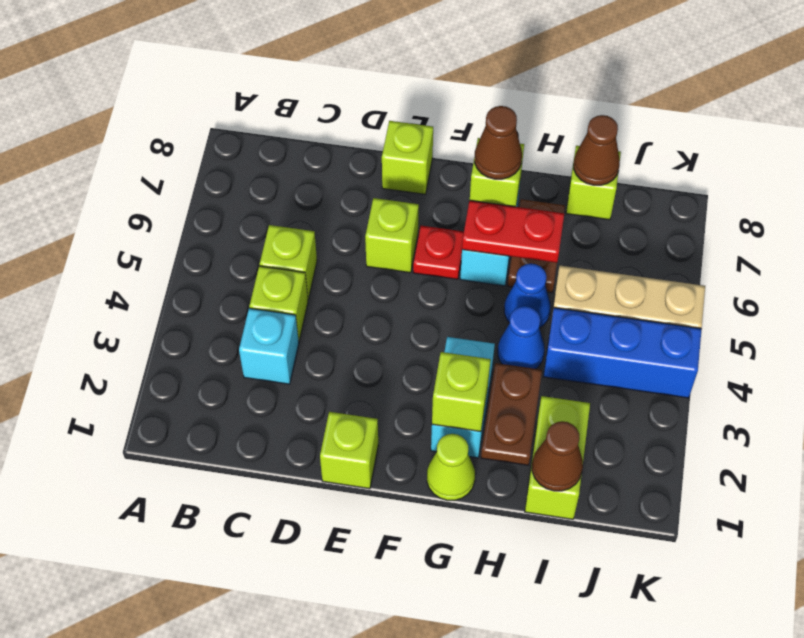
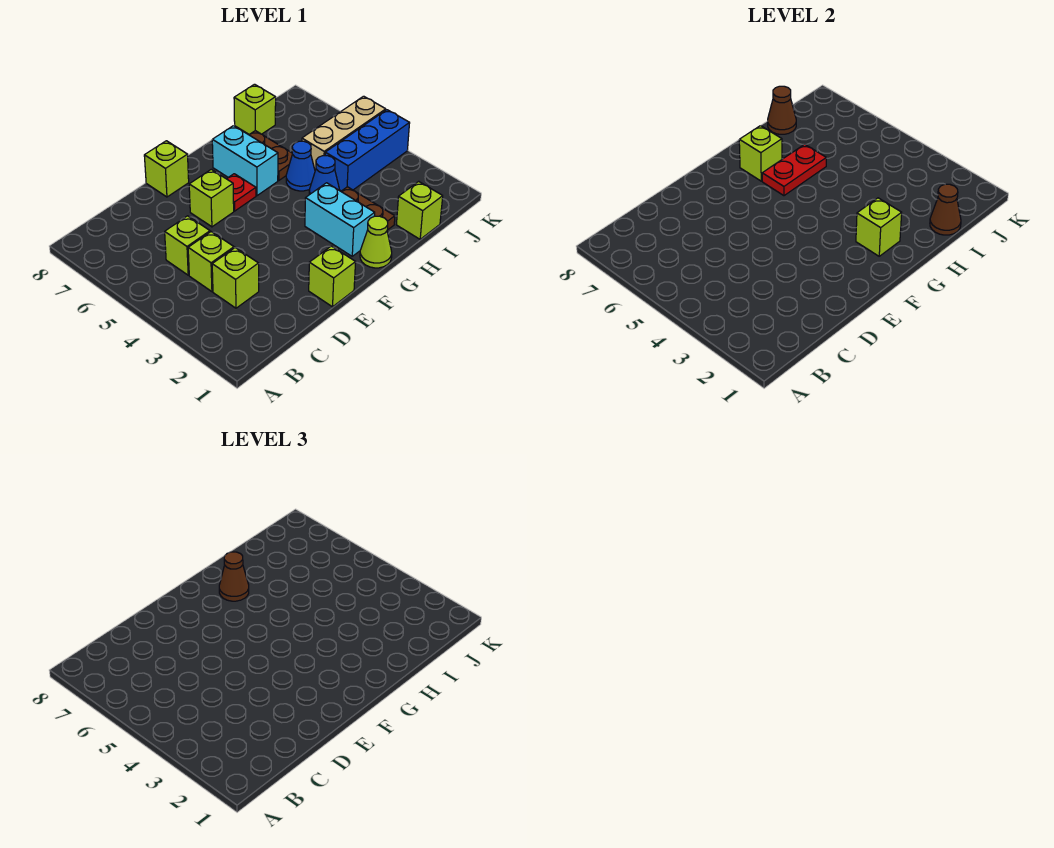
cyan 1x1 brick [239,308,299,384] -> lime 1x1 brick [212,248,259,308]
lime 1x2 brick [525,396,590,519] -> lime 1x1 brick [396,181,443,239]

